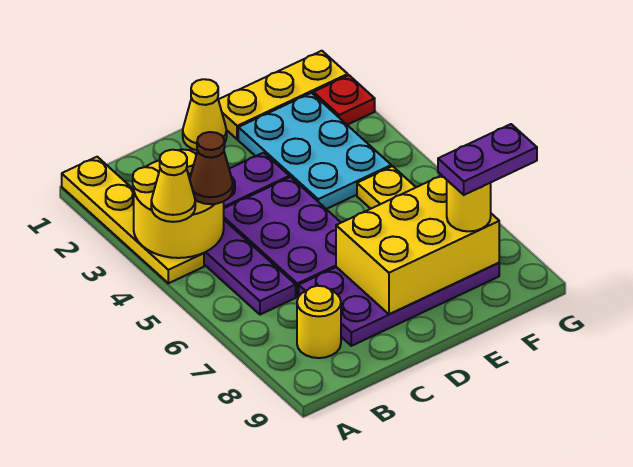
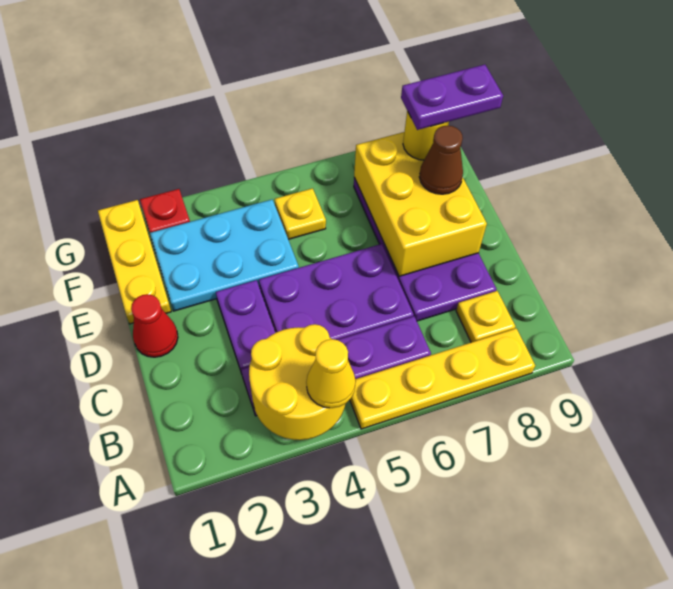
yellow 1x4 plate [62,157,204,283] -> yellow 1x4 plate moved to [350,328,535,429]
brown 1x1 cone [190,132,233,204] -> brown 1x1 cone moved to [419,125,463,194]
yellow 1x1 round brick [297,286,341,358] -> yellow 1x1 plate [456,291,515,342]
yellow 1x1 cone [183,79,227,150] -> red 1x1 cone [131,294,178,357]
purple 1x2 plate [438,124,537,195] -> purple 1x2 plate turned to [401,65,503,130]

